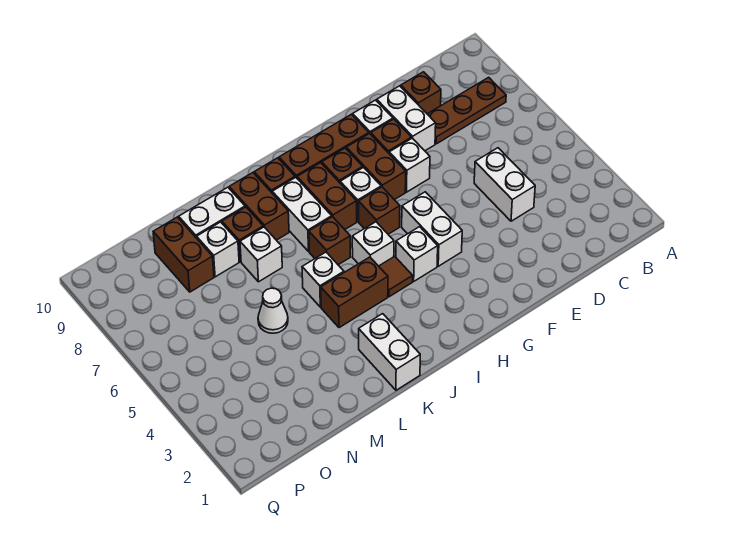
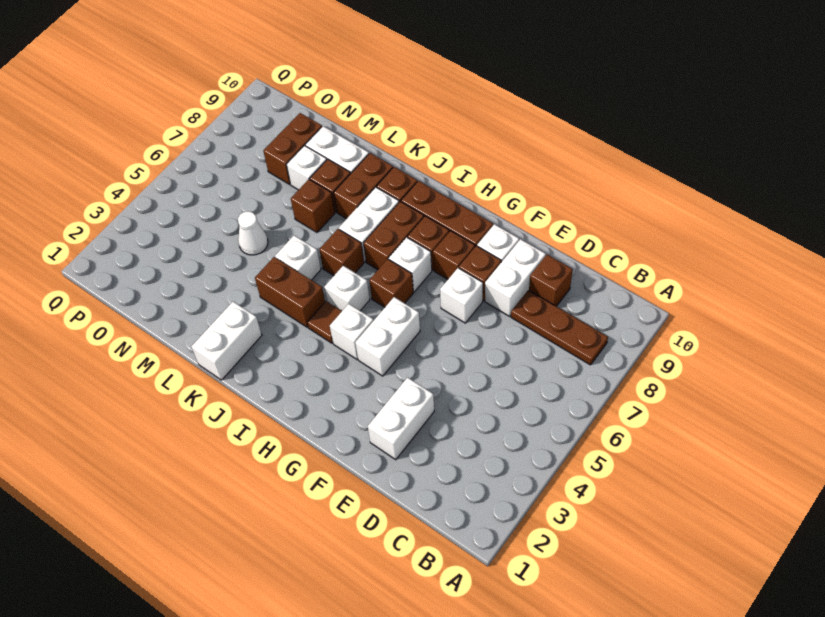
white 1x2 brick [474,148,535,221] -> white 1x2 brick moved to [368,377,434,460]
brown 1x2 brick [346,134,406,200] -> brown 1x1 brick [433,231,475,279]
white 1x1 brick [240,227,282,282] -> brown 1x1 brick [291,179,335,232]

